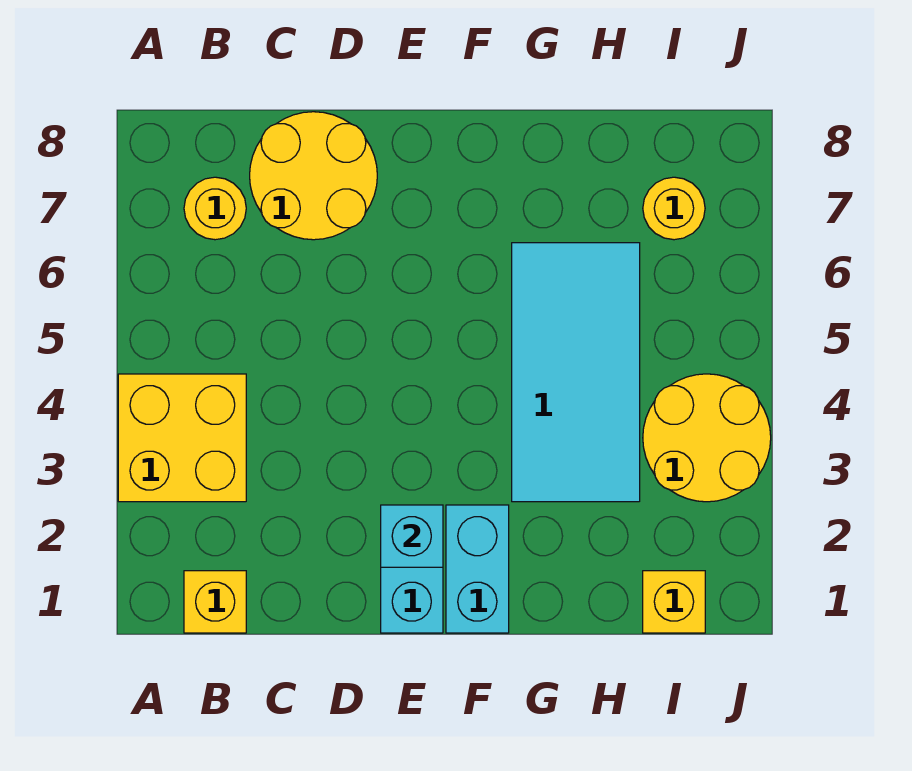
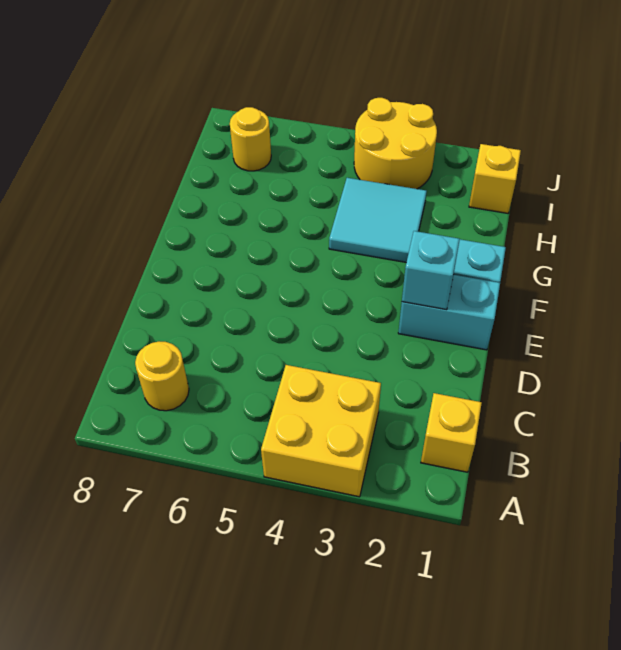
yellow 2x2 round brick [250,112,377,240] -> none
cyan 2x4 tile [512,243,640,502] -> cyan 2x2 tile [329,178,427,262]

